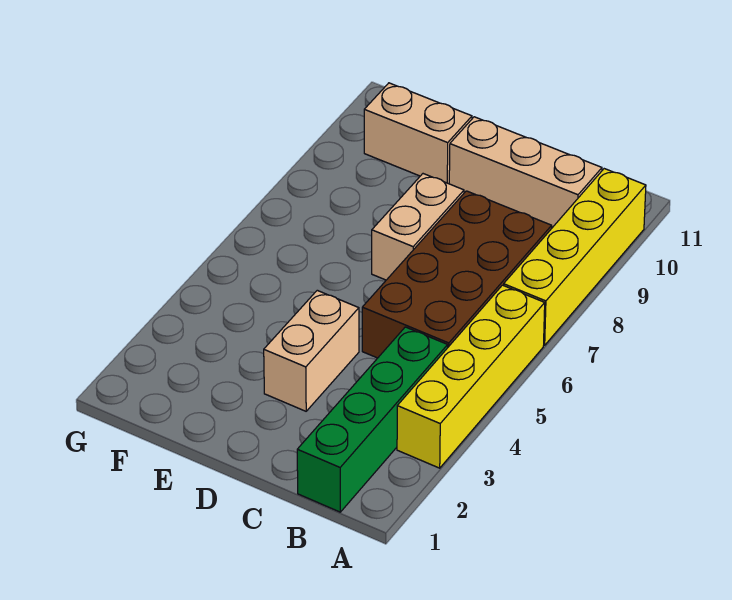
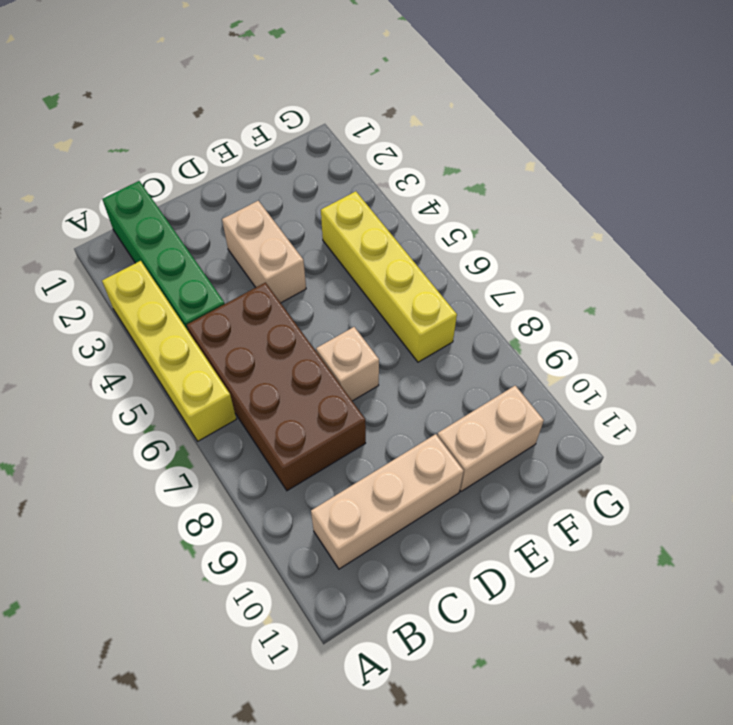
yellow 1x4 brick [504,169,646,345] -> yellow 1x4 brick moved to [321,191,457,362]
tan 1x2 brick [372,174,464,280] -> tan 1x1 brick [316,327,379,401]

